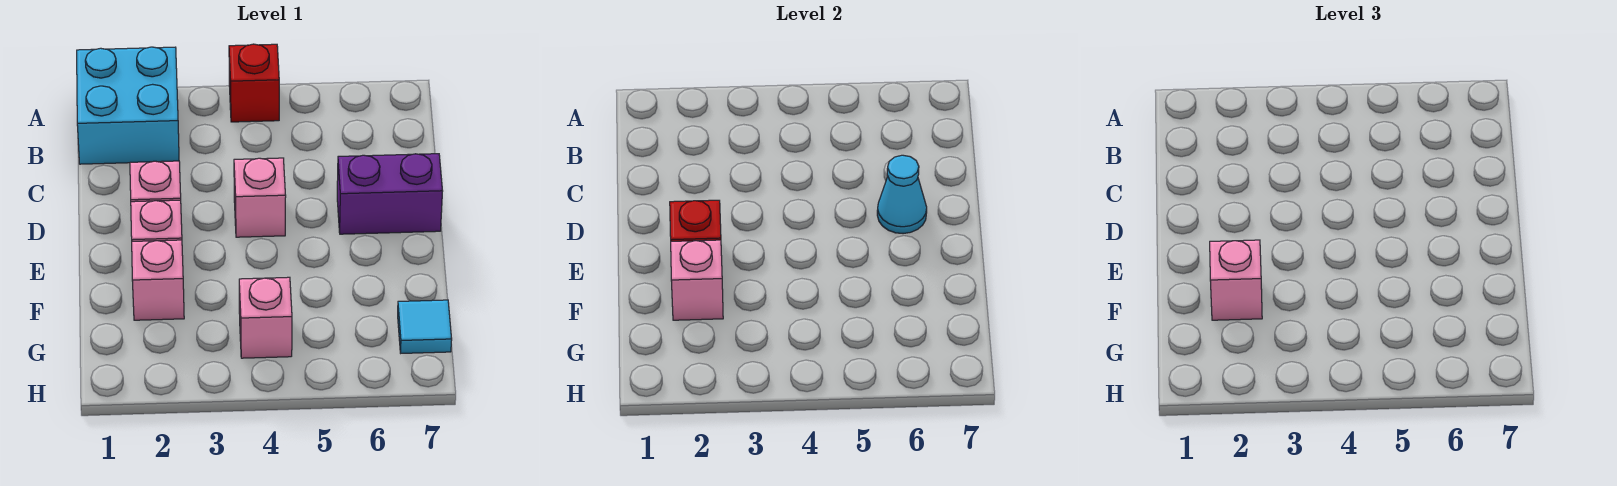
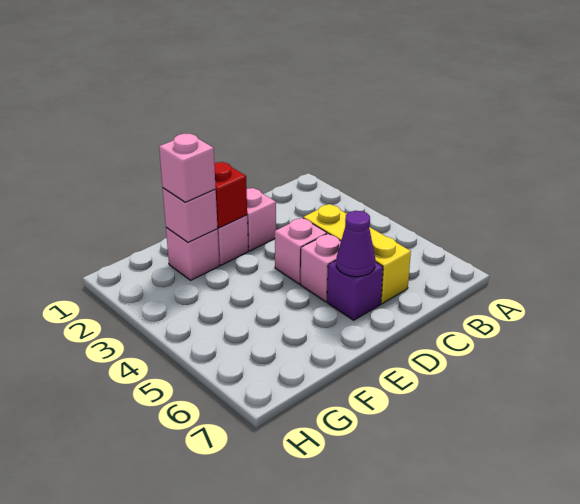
cyan 2x2 brick [77,47,179,164] -> none
red 1x1 brick [229,44,279,122] -> none
none -> yellow 1x3 brick [303,204,411,304]
purple 1x2 brick [337,154,443,234] -> purple 1x1 brick [327,260,383,320]
cyan 1x1 cone [877,155,927,234] -> purple 1x1 cone [336,211,375,277]
pink 1x1 brick [239,277,292,358] -> pink 1x1 brick moved to [301,233,341,302]
cyan 1x1 tile [398,300,452,353] -> none

